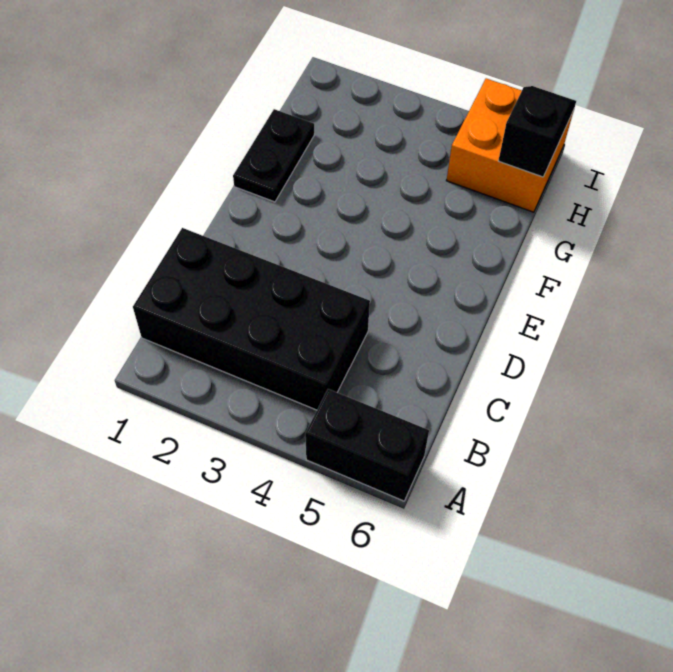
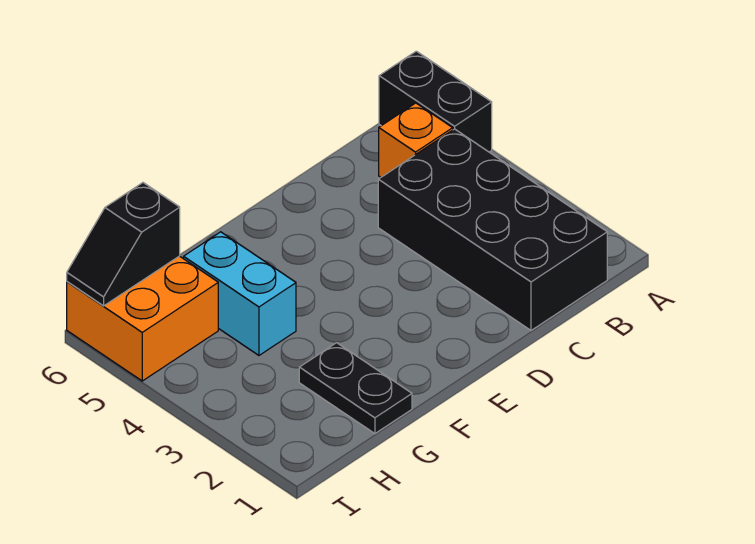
none -> orange 1x1 brick [379,103,453,177]
black 1x2 plate [233,109,314,202] -> black 1x2 plate turned to [299,343,412,434]
none -> cyan 1x2 brick [184,232,296,355]

